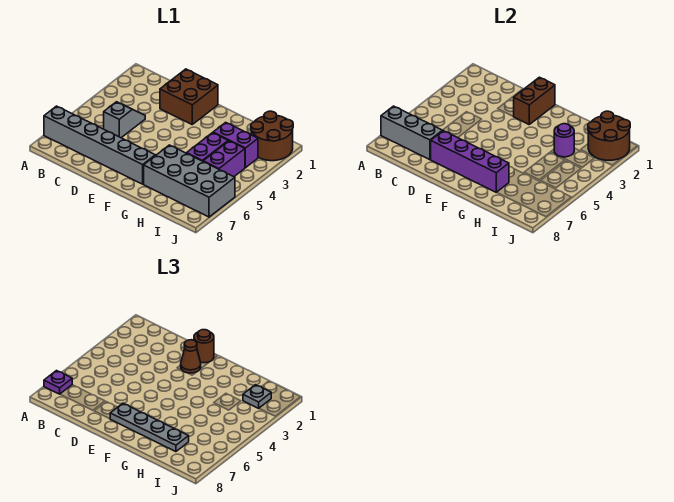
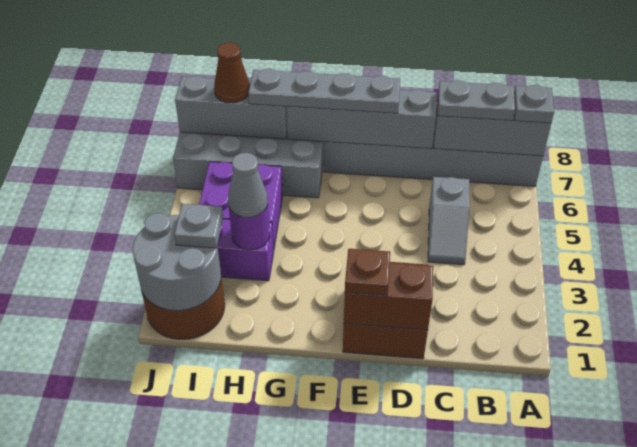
purple 1x1 plate [44,371,72,394] -> grey 1x1 plate [514,85,554,123]
none -> grey 1x2 plate [438,80,515,121]
purple 1x4 brick [430,131,509,192] -> grey 1x4 brick [287,90,436,149]
brown 1x2 brick [514,77,555,124] -> brown 1x2 brick turned to [344,263,433,330]
brown 1x1 round brick [194,330,214,363] -> brown 1x1 plate [345,249,390,296]
brown 1x1 cone [181,340,201,373] -> brown 1x1 cone moved to [214,42,250,103]
none -> grey 1x1 cone [228,153,268,217]
none -> grey 1x3 brick [175,76,287,139]
brown 2x2 round brick [588,111,630,160] -> grey 2x2 round brick [133,213,221,311]

